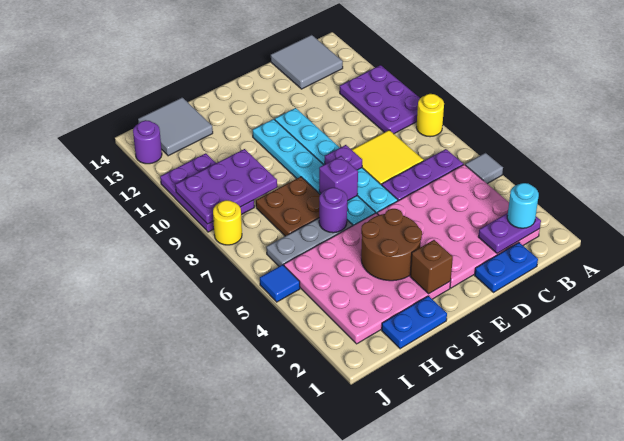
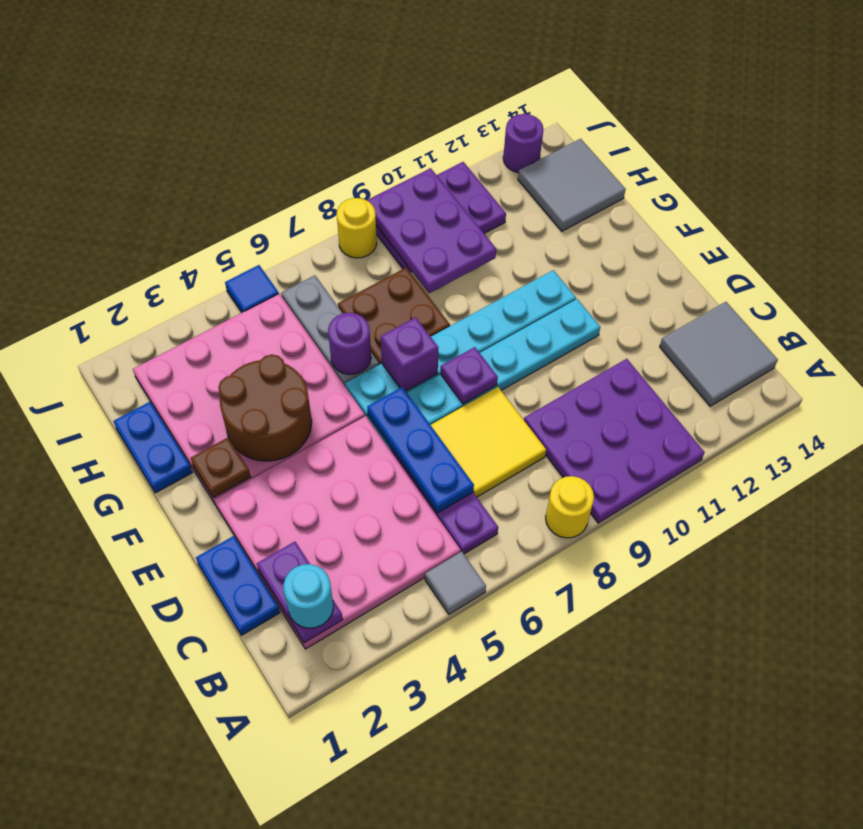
purple 2x3 plate [340,65,420,134] -> purple 3x3 plate [524,359,705,523]
none -> blue 1x3 plate [367,387,474,513]
brown 1x1 brick [410,240,453,294] -> brown 1x1 plate [191,438,251,498]

